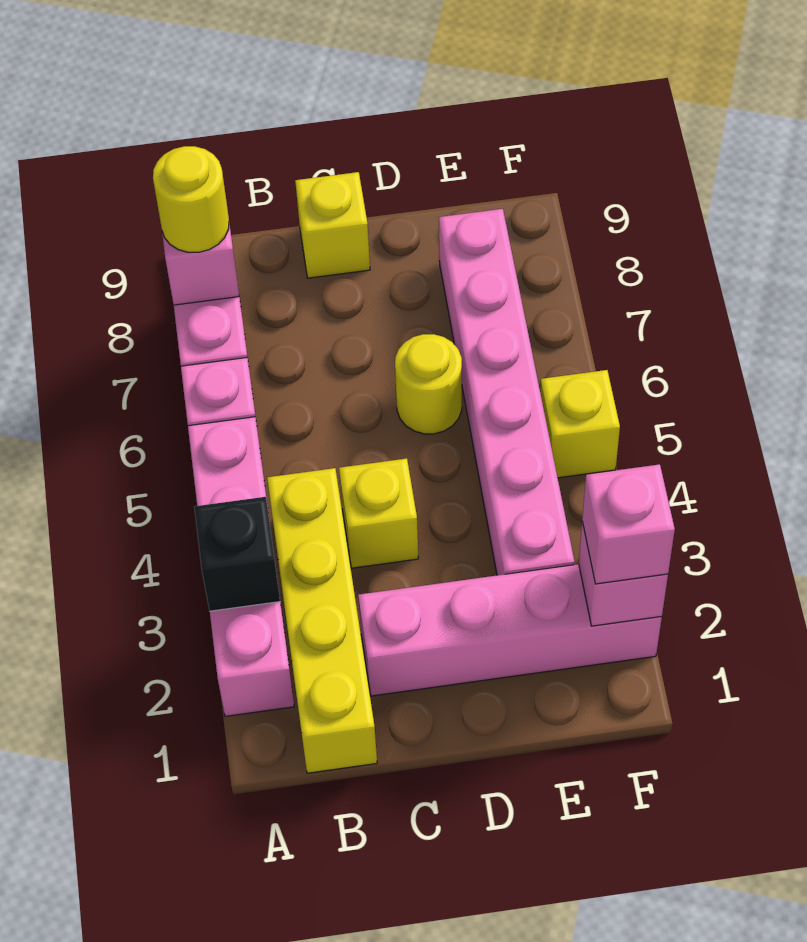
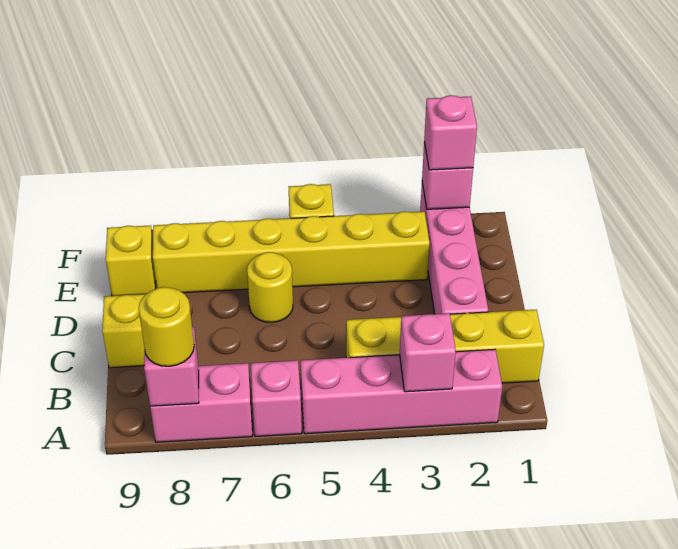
black 1x1 brick [194,497,280,611] -> pink 1x1 brick [400,313,456,392]
yellow 1x1 brick [339,458,418,568] -> yellow 1x1 brick moved to [106,225,156,296]
pink 1x6 brick [439,209,574,575] -> yellow 1x6 brick [153,212,430,293]

